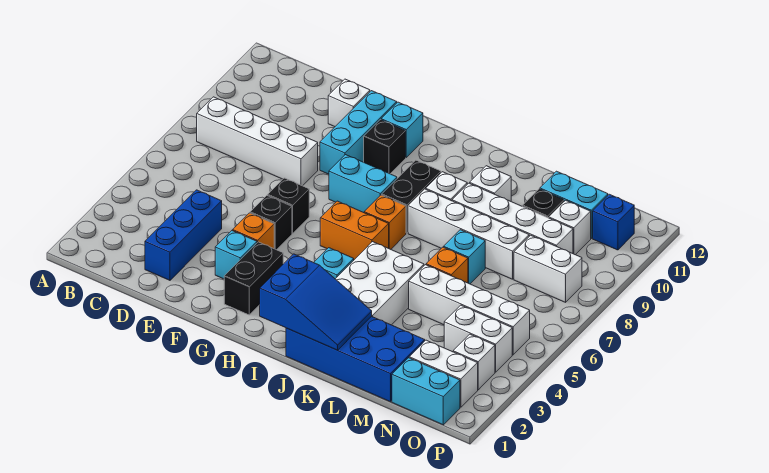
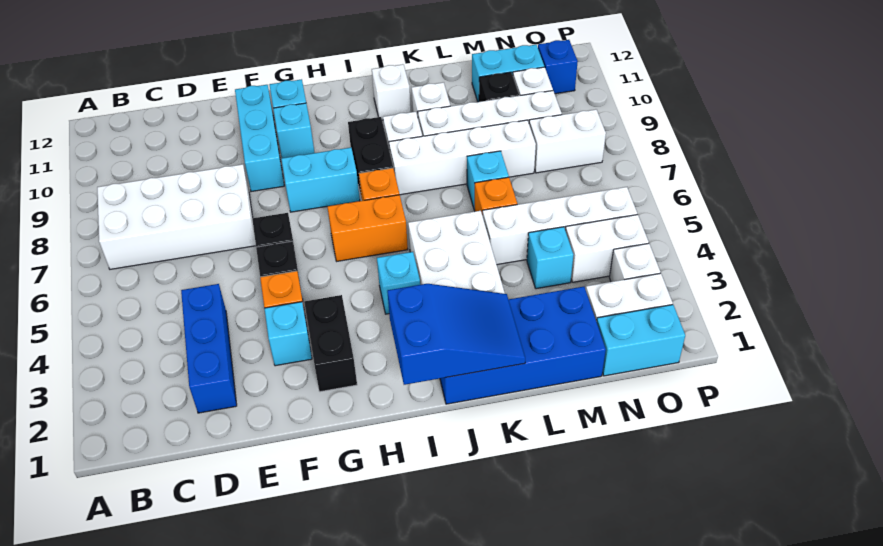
white 1x4 brick [197,97,318,186] -> white 2x4 brick [97,164,256,269]
white 1x1 brick [328,79,370,127] -> white 1x1 brick moved to [372,64,411,120]
black 1x1 brick [364,120,406,174] -> cyan 1x1 brick [273,103,314,158]
none -> cyan 1x1 brick [527,227,573,289]

